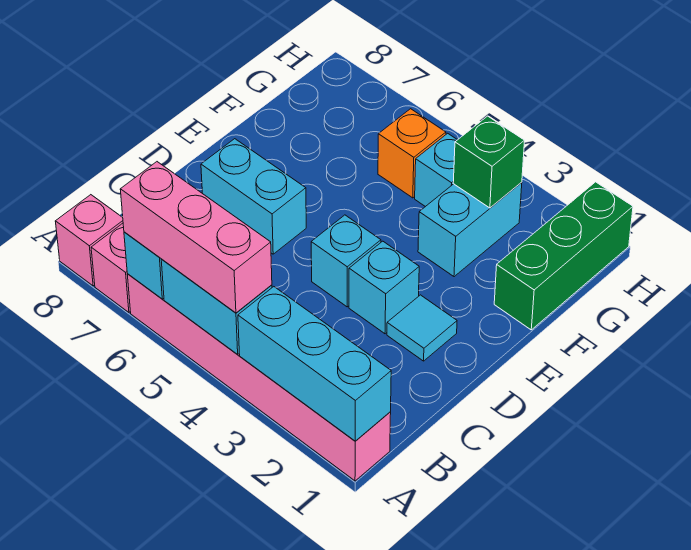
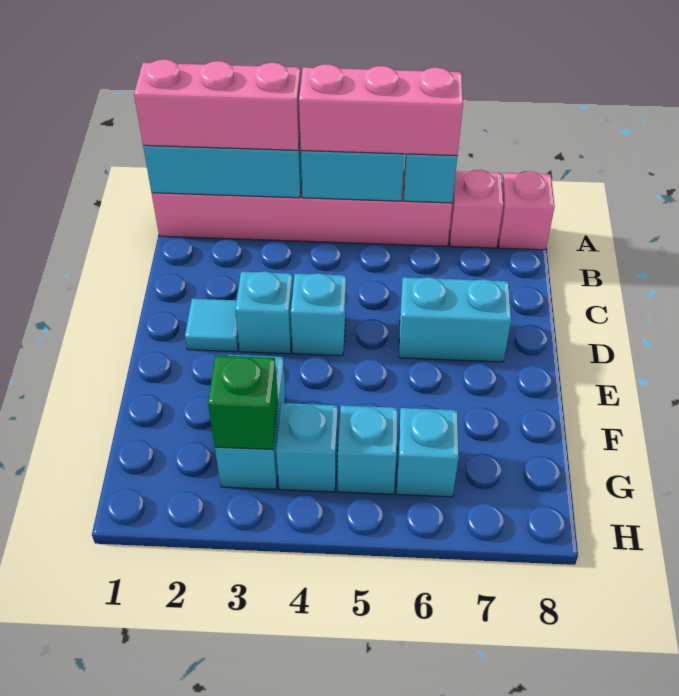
none -> pink 1x3 brick [134,59,301,150]
green 1x3 brick [494,182,633,330] -> none
orange 1x1 brick [378,109,446,198] -> cyan 1x1 brick [338,405,398,494]
none -> cyan 1x1 brick [397,408,459,497]

